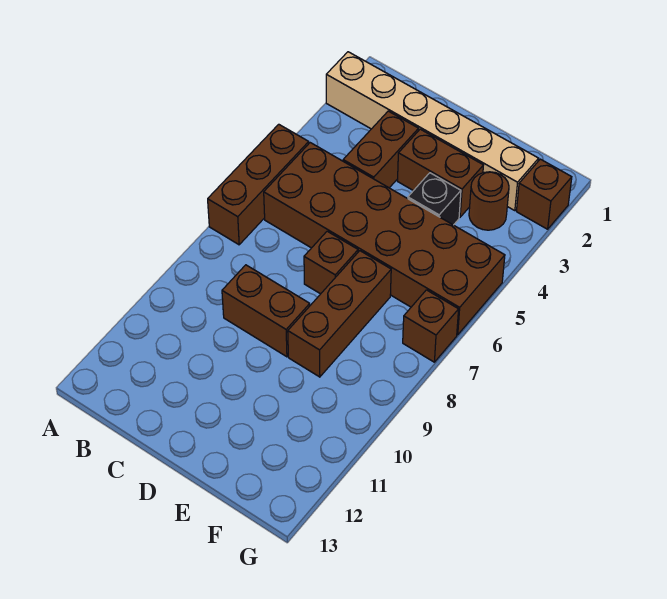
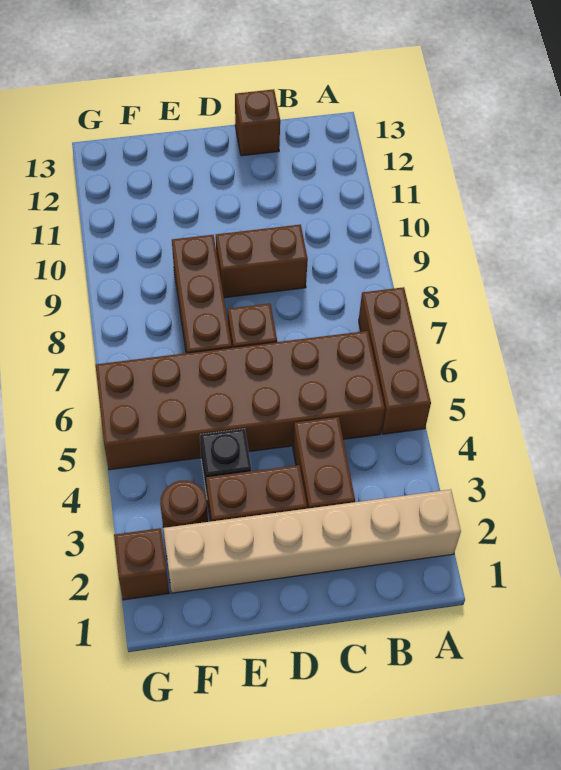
brown 1x1 brick [403,290,459,362] -> brown 1x1 brick moved to [235,89,280,156]

